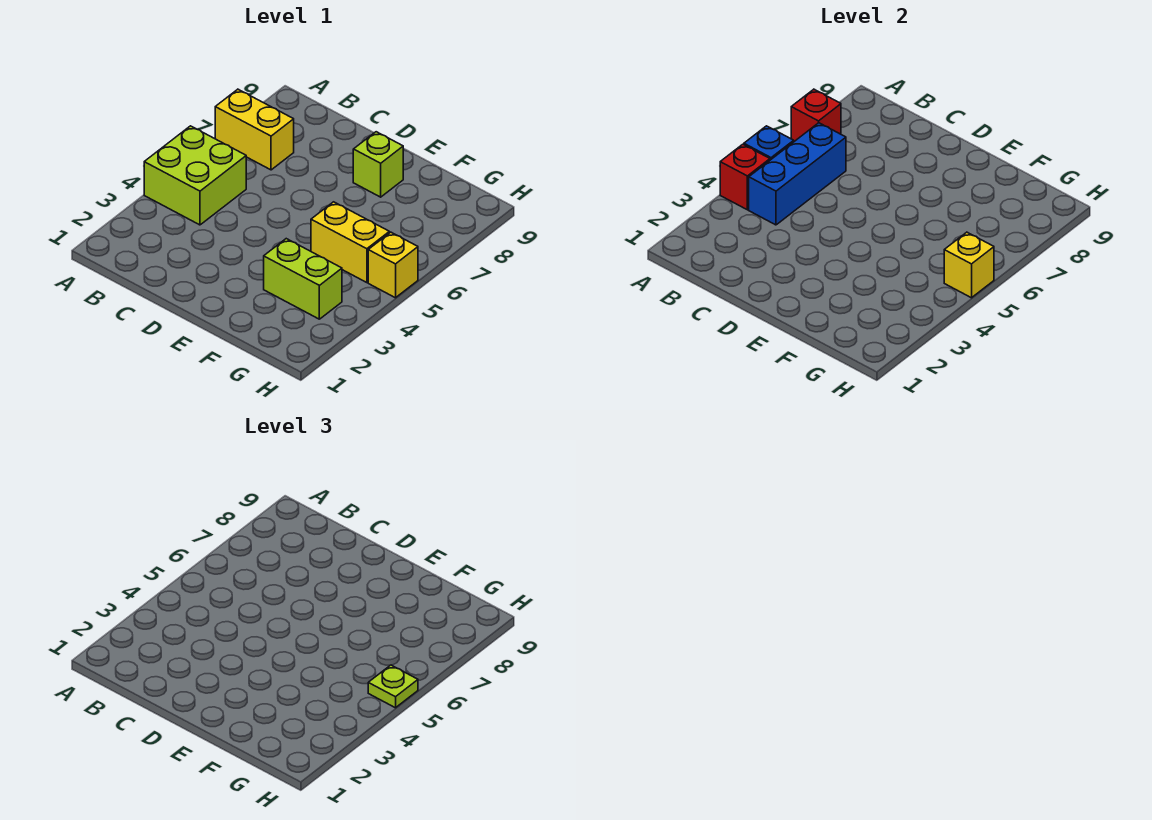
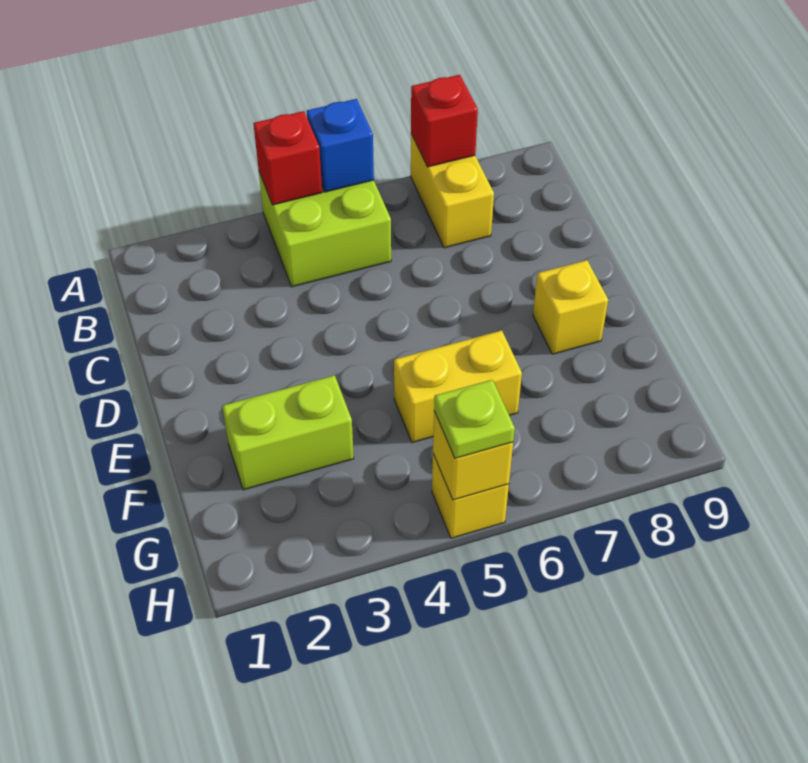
blue 1x3 brick [749,123,846,225] -> none
lime 1x1 brick [353,132,403,197] -> yellow 1x1 brick [533,260,608,354]
lime 1x2 brick [264,239,342,319] -> lime 1x2 brick turned to [222,375,354,490]
yellow 1x2 brick [311,202,389,283] -> yellow 1x2 brick turned to [394,330,522,443]

